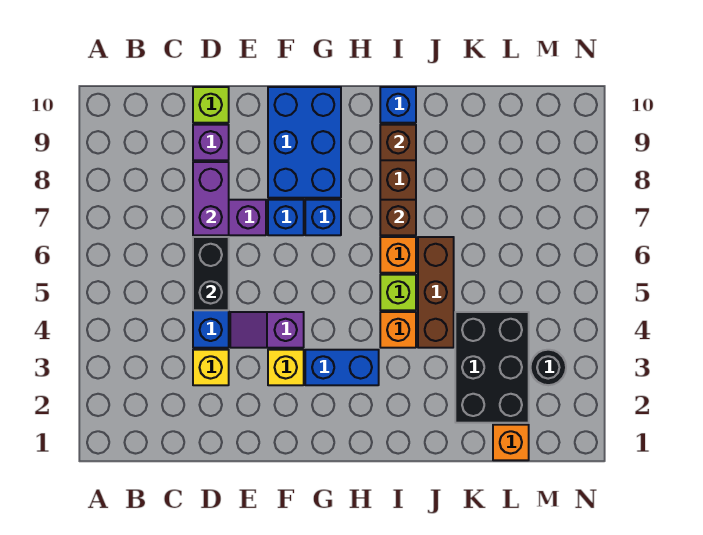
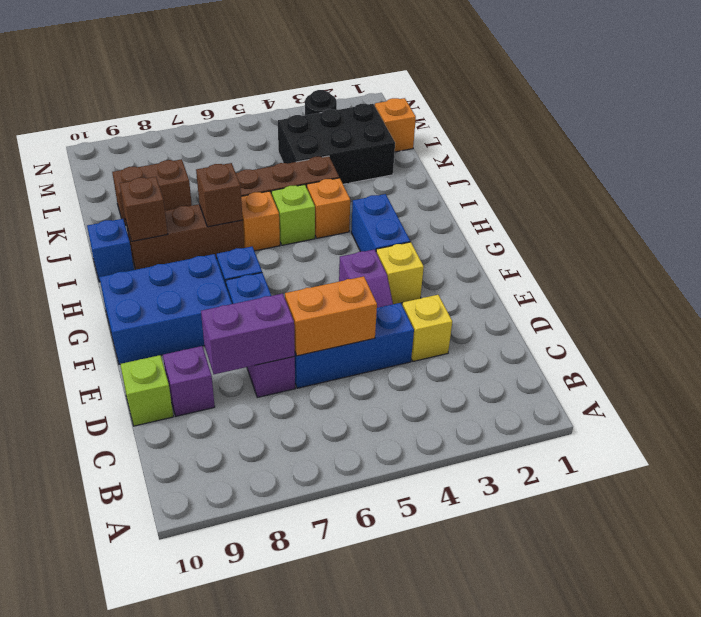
black 1x2 brick [193,237,229,310] -> orange 1x2 brick [285,276,377,356]
none -> brown 1x2 brick [112,159,192,226]

